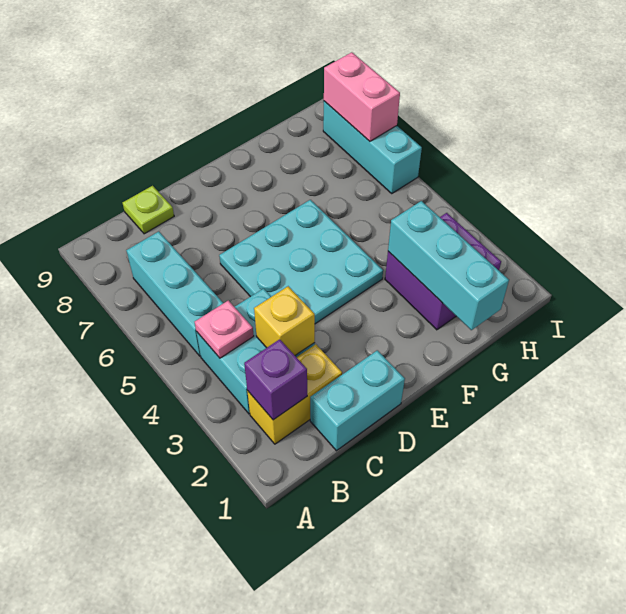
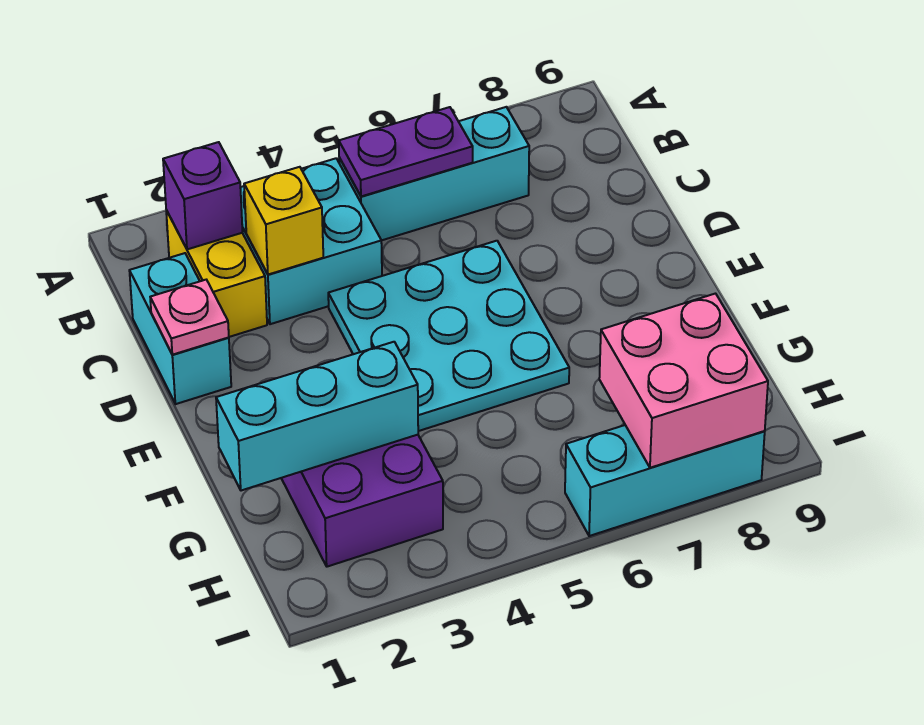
pink 1x1 plate [195,300,254,358] -> pink 1x1 plate moved to [150,280,229,355]
none -> purple 1x2 plate [339,107,473,196]
lime 1x1 plate [123,186,174,234] -> none
pink 1x2 brick [324,52,400,141] -> pink 2x2 brick [599,294,768,468]

